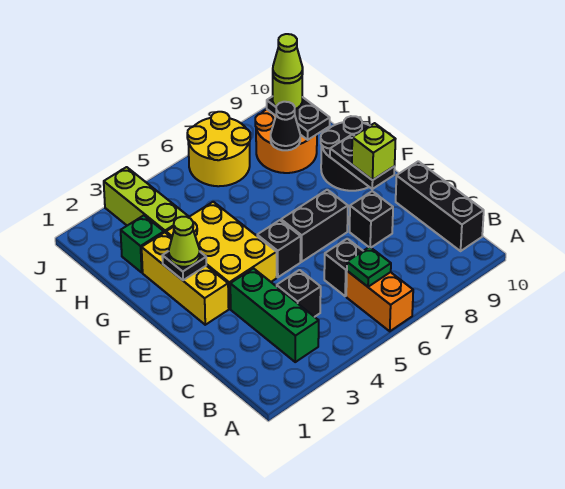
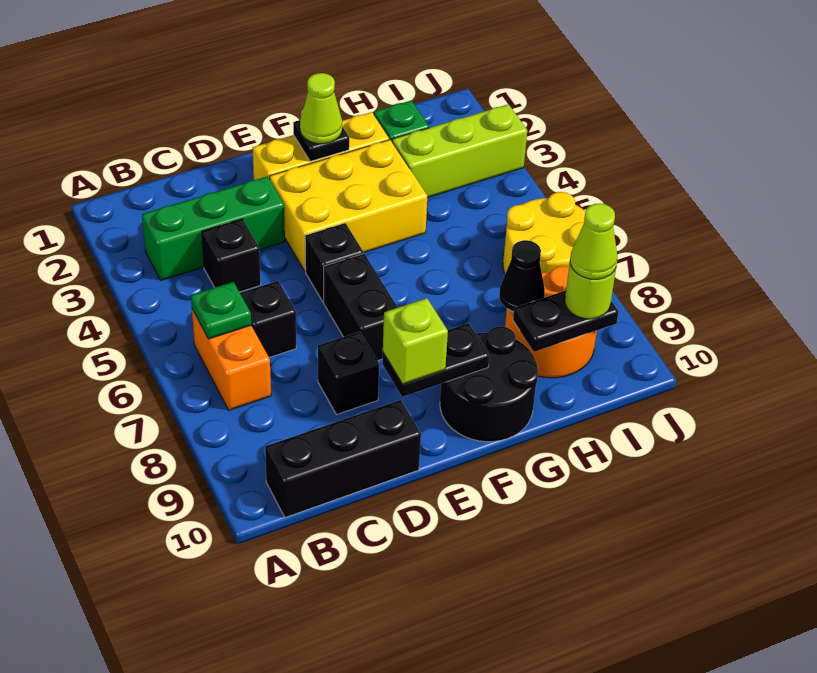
orange 1x2 brick [346,271,413,331] -> orange 1x2 brick turned to [192,309,271,410]

